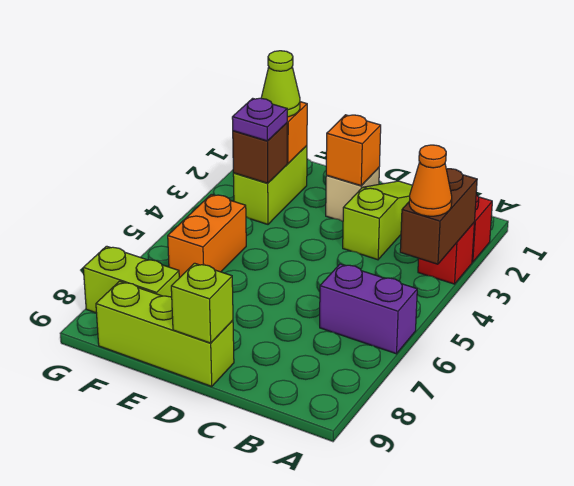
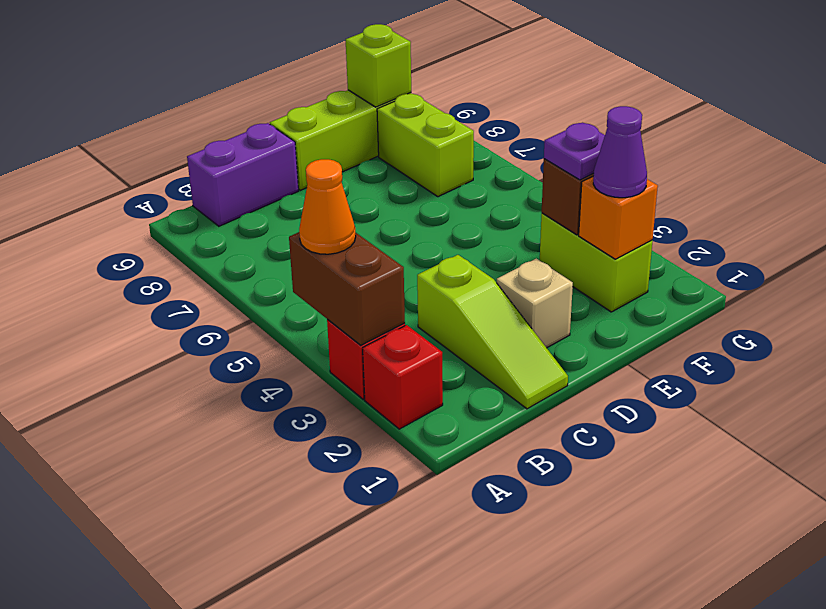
purple 1x2 brick [320,264,417,354] -> purple 1x2 brick moved to [187,123,298,226]
orange 1x1 brick [326,115,381,186] -> none
lime 1x1 brick [171,263,233,343] -> lime 1x1 brick moved to [346,24,411,107]
lime 1x1 cone [261,51,300,117] -> purple 1x1 cone [593,106,647,198]
orange 1x2 brick [168,194,246,278] -> none
lime 1x2 brick [83,246,179,313] -> lime 1x2 brick turned to [377,94,474,197]

